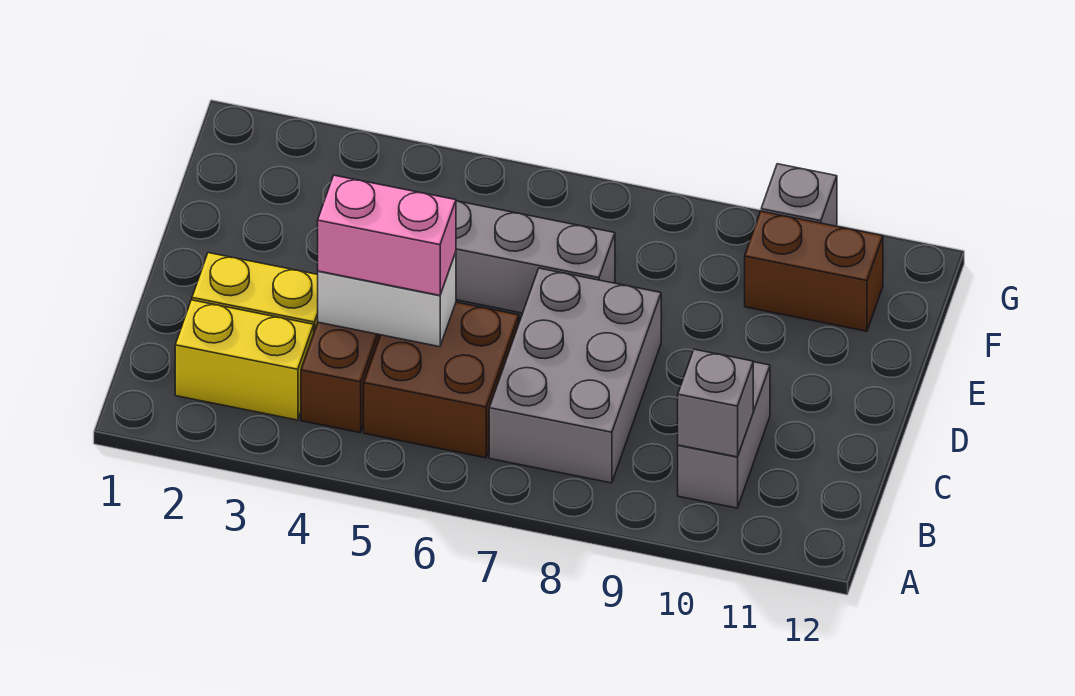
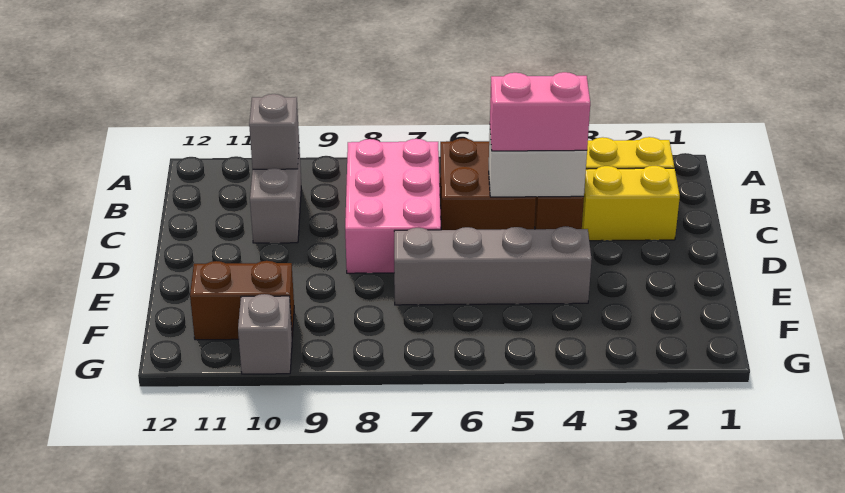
grey 2x3 brick [489,268,661,483] -> pink 2x3 brick [345,139,441,273]

